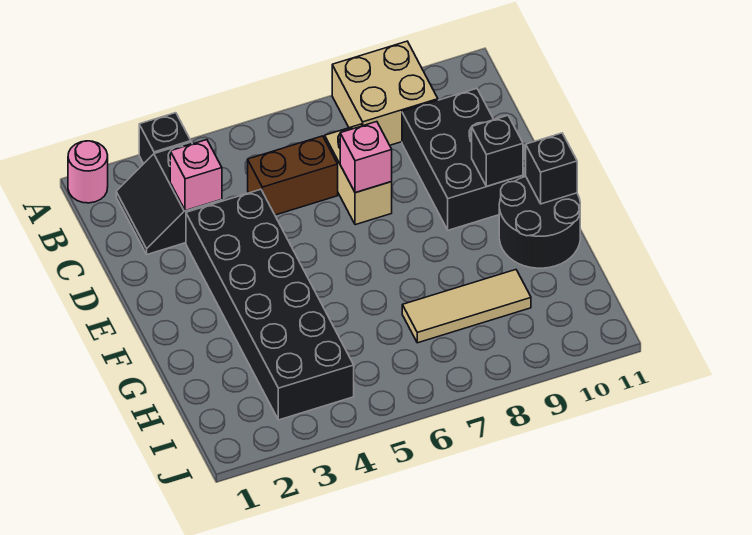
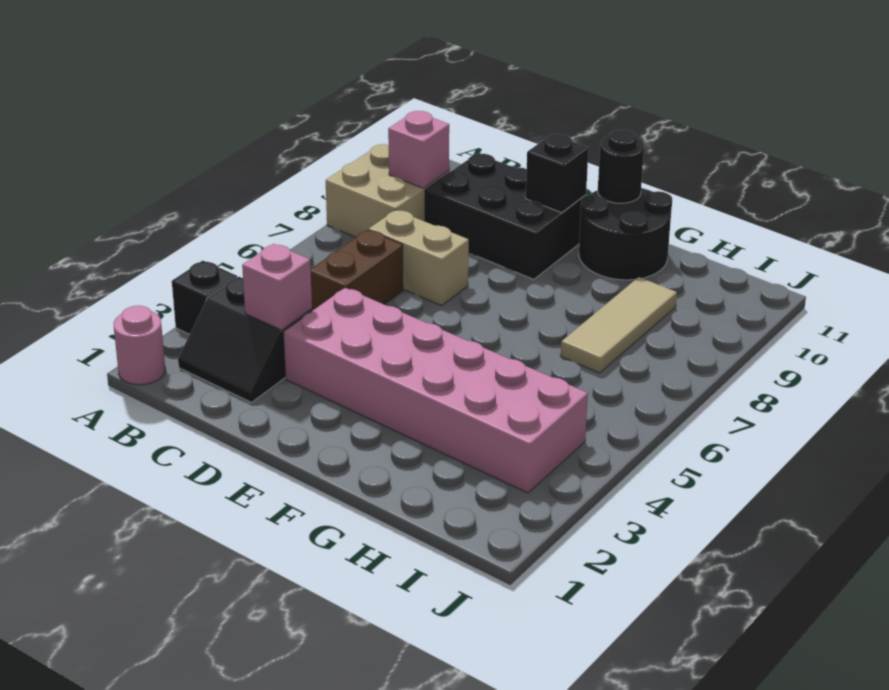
black 2x6 brick [186,189,354,420] -> pink 2x6 brick [283,288,588,493]
pink 1x1 brick [340,122,392,193] -> pink 1x1 brick moved to [388,111,449,188]
black 1x1 brick [526,133,577,204] -> black 1x1 round brick [598,130,644,203]

